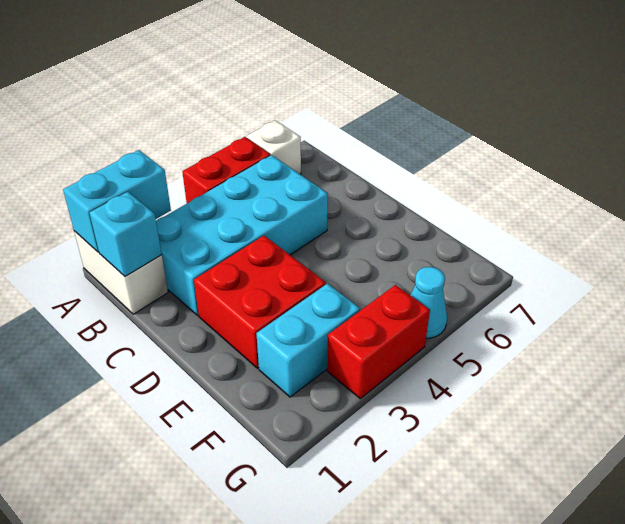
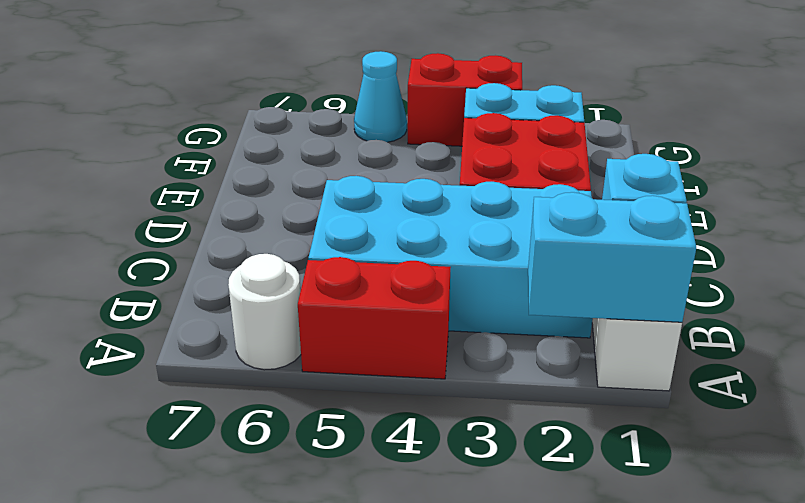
white 1x1 brick [247,120,301,174] -> white 1x1 round brick [228,254,301,370]

